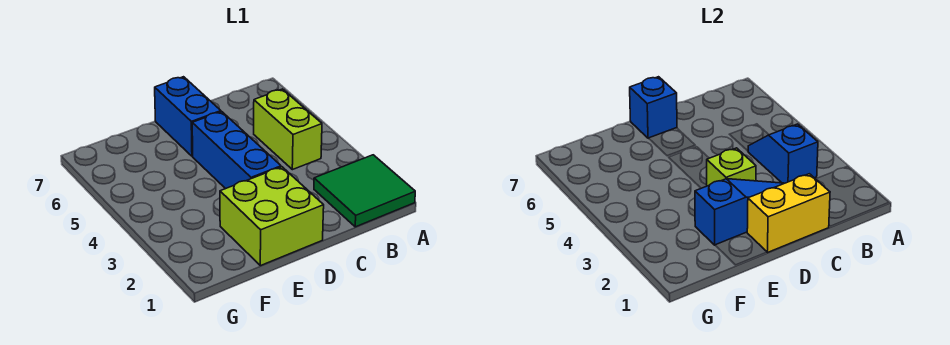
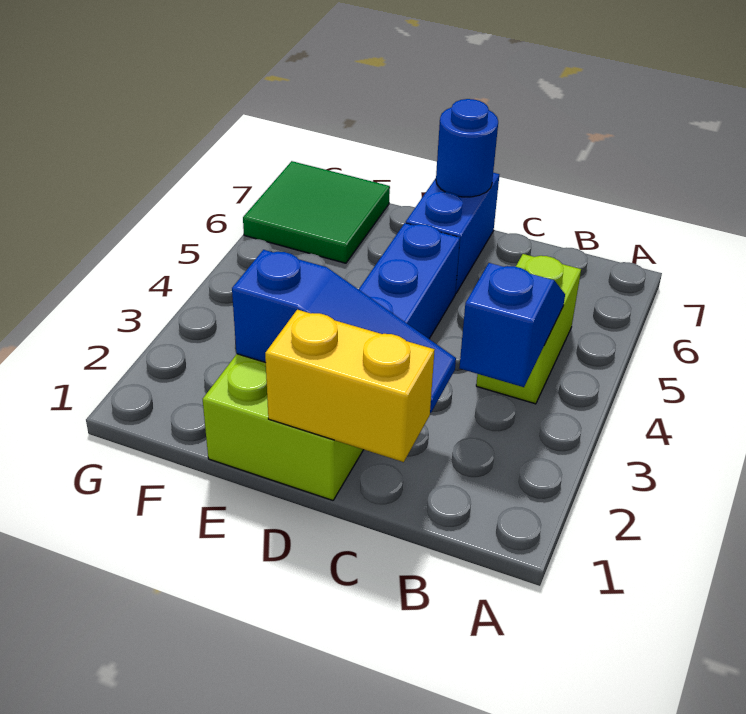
green 2x2 tile [314,155,415,227] -> green 2x2 tile moved to [243,161,390,263]
lime 1x1 brick [707,148,756,186] -> none
blue 1x1 brick [630,77,677,138] -> blue 1x1 round brick [436,99,498,197]

